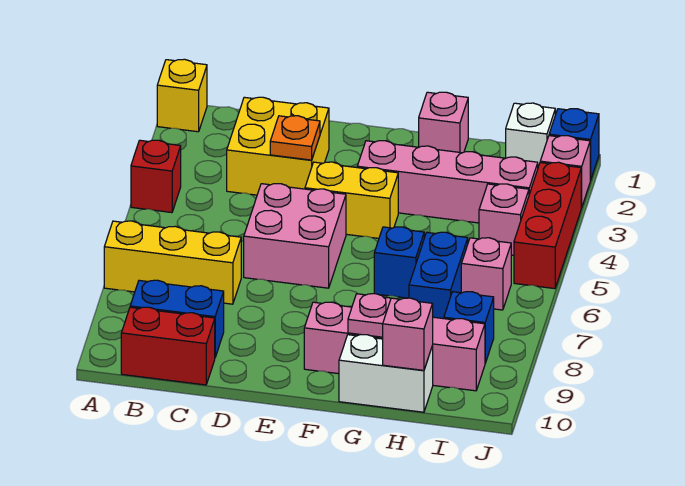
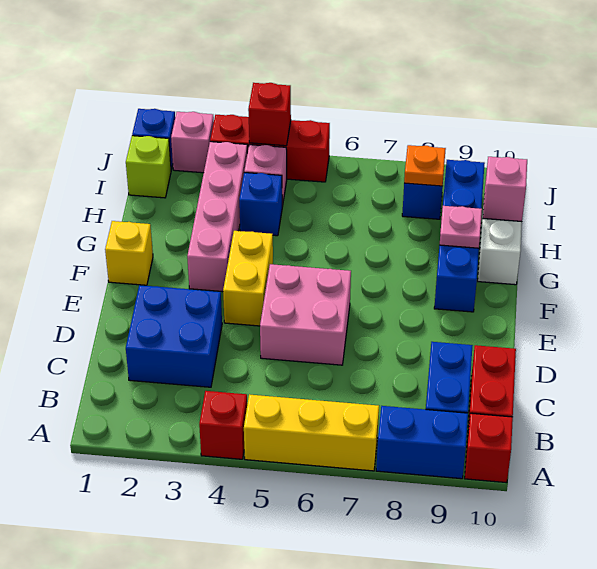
yellow 1x1 brick [157,59,207,132] -> yellow 1x1 brick moved to [105,221,153,285]
yellow 1x3 brick [104,221,241,304] -> yellow 1x3 brick turned to [244,394,379,471]
none -> red 1x1 brick [465,413,513,483]
yellow 2x2 brick [227,97,329,195] -> blue 2x2 brick [126,285,222,387]
orange 1x1 plate [270,116,320,160] -> orange 1x1 plate moved to [404,145,446,186]
pink 1x4 brick [304,302,485,391] -> blue 1x4 brick [434,160,485,312]
pink 1x1 brick [419,92,468,153] -> none
blue 1x1 brick [374,227,424,298] -> blue 1x1 brick moved to [239,173,282,236]
blue 1x2 brick [409,232,468,319] -> blue 1x2 brick moved to [376,406,468,479]
white 1x1 brick [506,103,555,167] -> lime 1x1 brick [126,136,171,198]
pink 1x1 brick [461,238,511,310] -> none
none -> red 1x1 brick [248,83,291,146]

